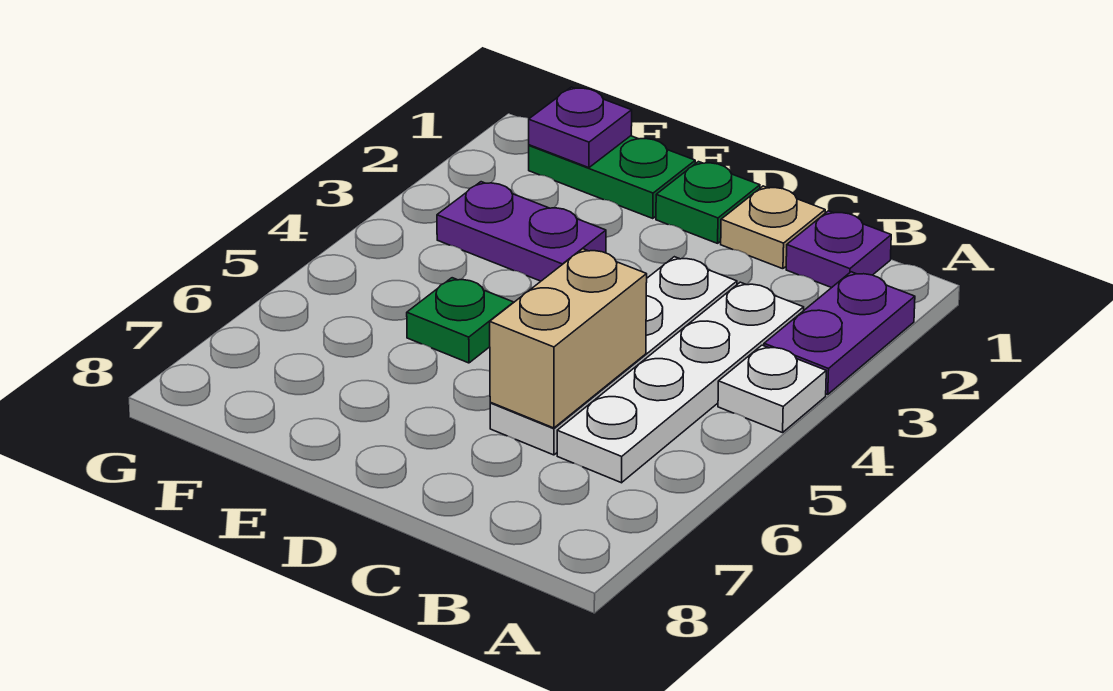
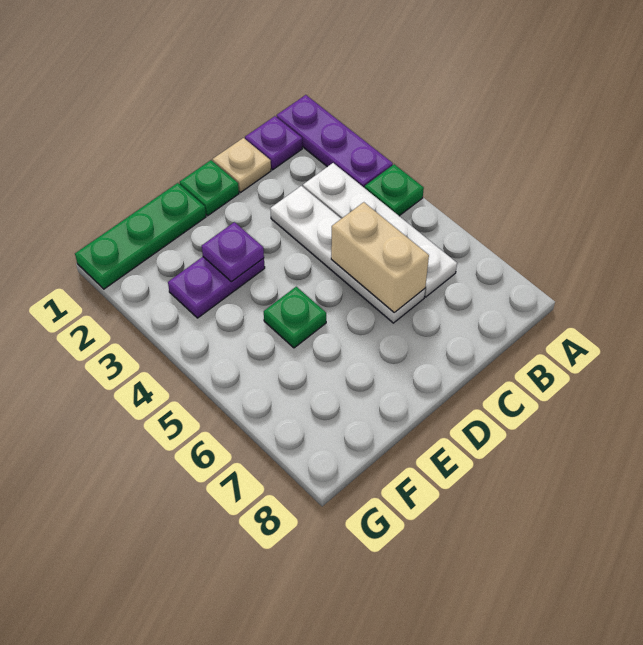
purple 1x2 plate [764,272,915,395] -> purple 1x3 plate [277,95,393,188]
white 1x1 plate [718,345,826,433] -> green 1x1 plate [365,164,424,216]
green 1x2 plate [529,136,695,219] -> green 1x3 plate [75,183,206,289]
purple 1x1 plate [529,87,632,168] -> purple 1x1 plate moved to [202,222,264,282]

